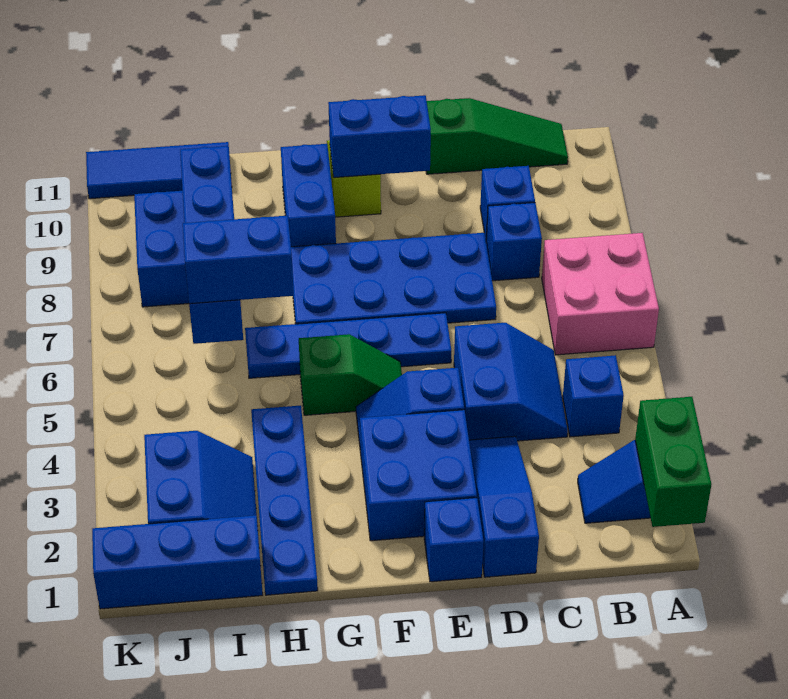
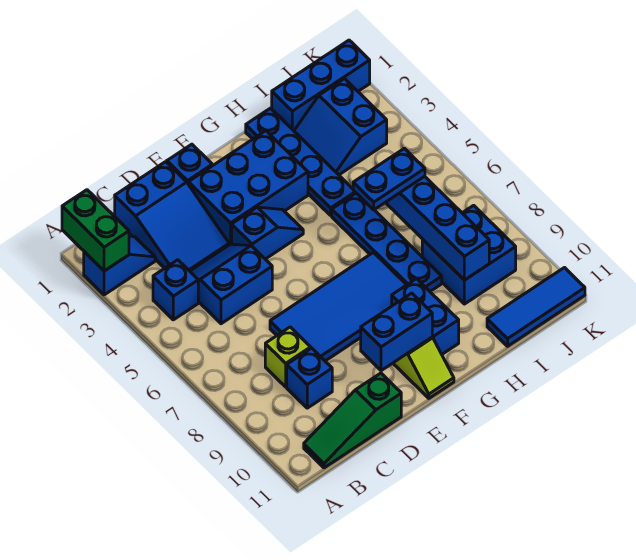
pink 2x2 brick [542,233,659,355] -> none
blue 2x2 slope [454,323,568,441] -> blue 2x2 slope turned to [190,244,272,324]
blue 1x1 brick [486,203,542,281] -> lime 1x1 brick [265,327,311,387]
blue 1x3 slope [469,436,539,577] -> blue 2x3 slope [115,162,229,271]
blue 2x4 plate [291,233,496,324] -> blue 2x4 tile [270,252,406,361]
blue 2x2 brick [360,410,477,541] -> blue 2x3 brick [189,131,308,245]
blue 1x4 plate [245,313,451,378] -> blue 1x4 plate turned to [332,193,442,291]
green 1x2 slope [299,334,402,415] -> none
blue 1x2 brick [183,216,294,304] -> blue 1x2 plate [353,148,425,210]

